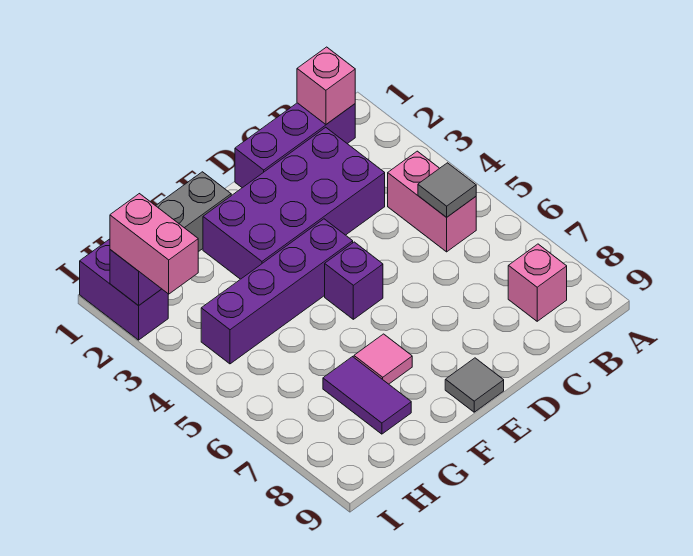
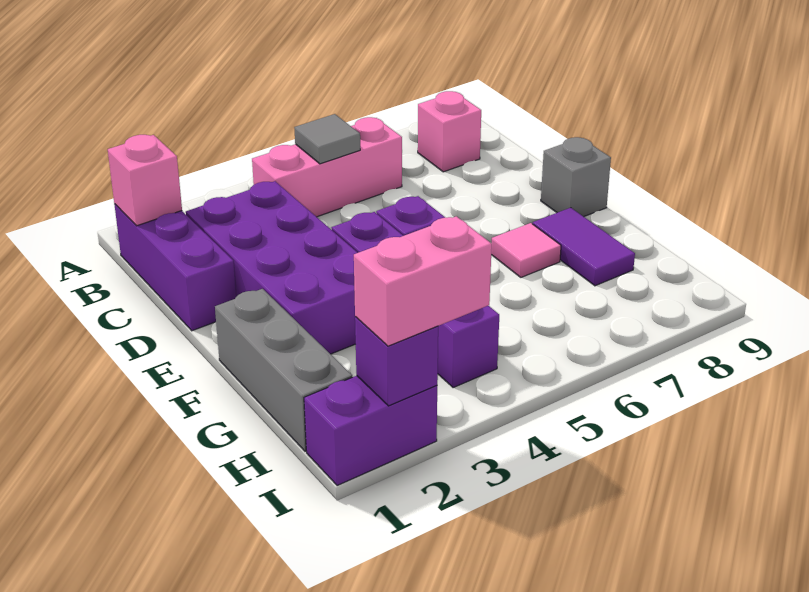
pink 1x2 brick [388,151,476,252] -> pink 1x3 brick [252,117,402,217]
grey 1x1 tile [445,358,504,412] -> grey 1x1 brick [541,137,611,217]
purple 1x2 tile [323,357,411,434] -> purple 1x2 tile turned to [533,208,635,286]

